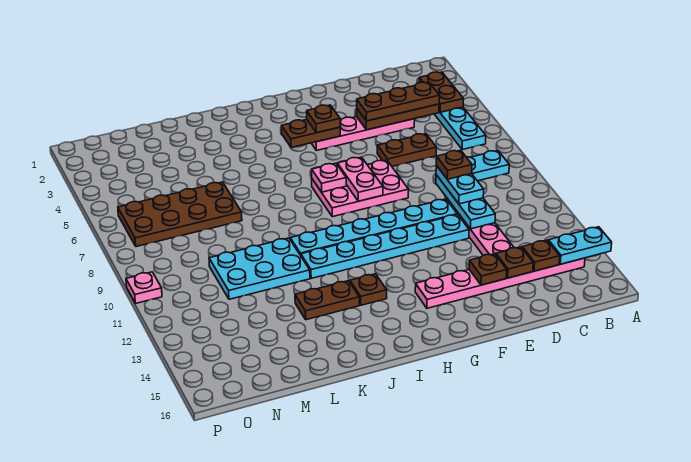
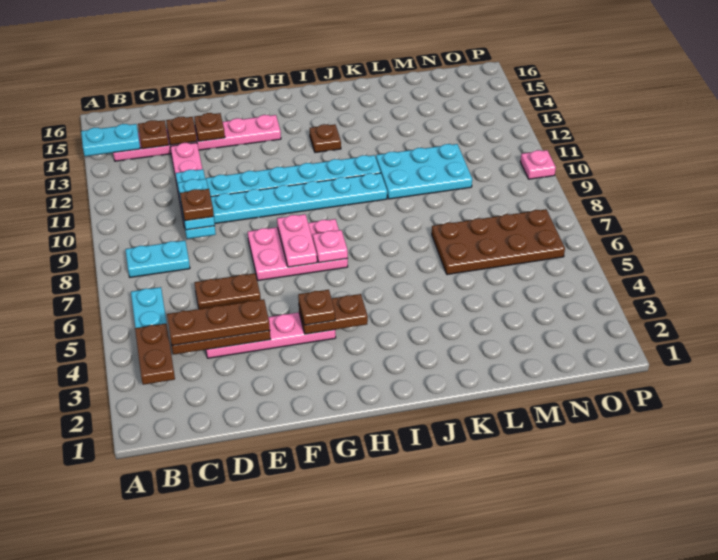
brown 1x2 plate [295,281,359,320] -> none

